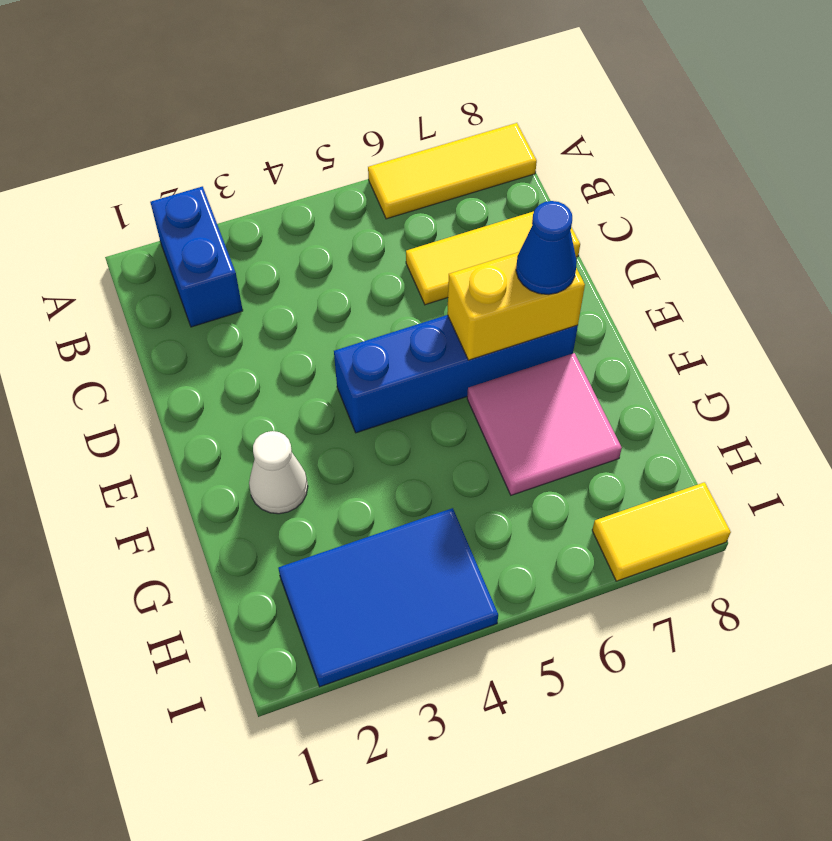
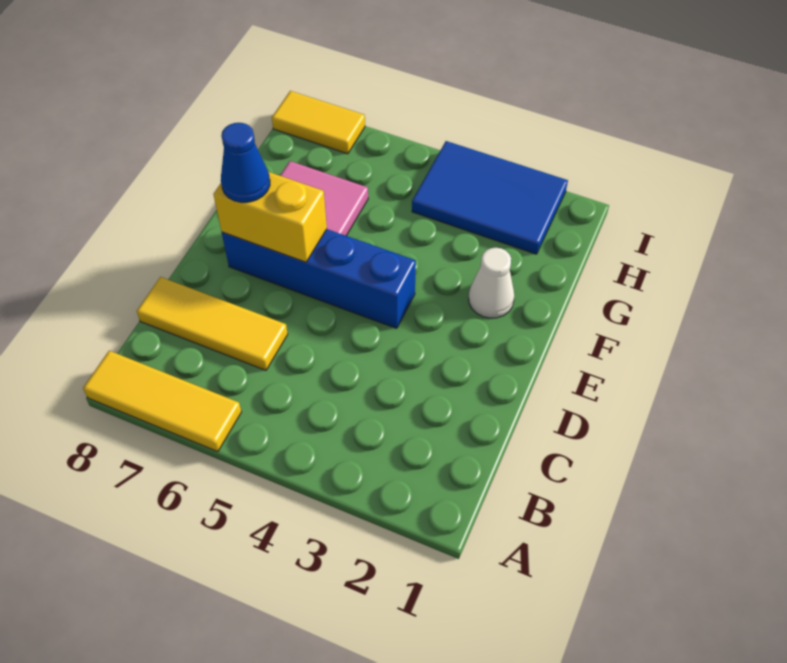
blue 1x2 brick [150,186,243,327] -> none

